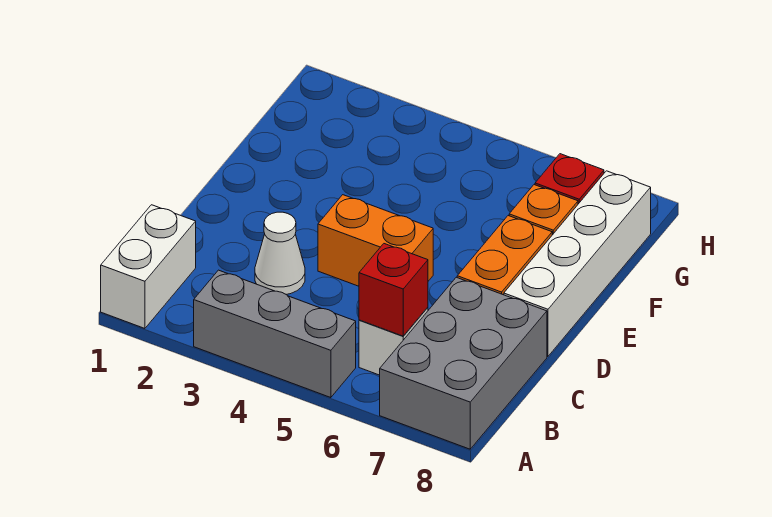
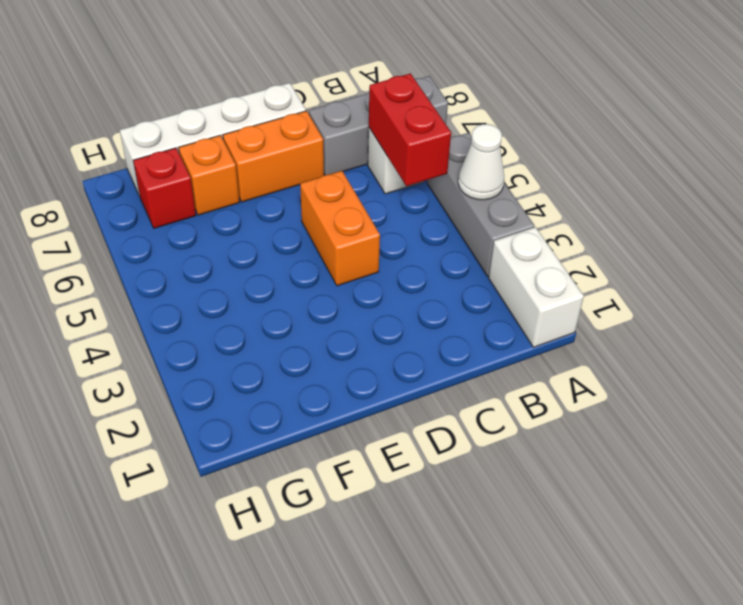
white 1x2 brick [101,205,196,328] -> white 1x2 brick turned to [489,227,584,347]
grey 2x3 brick [380,277,547,449] -> grey 1x3 brick [309,76,448,175]
red 1x1 brick [359,244,428,336] -> red 1x2 brick [369,74,451,186]
white 1x1 cone [255,212,305,295] -> white 1x1 cone moved to [458,124,504,200]

